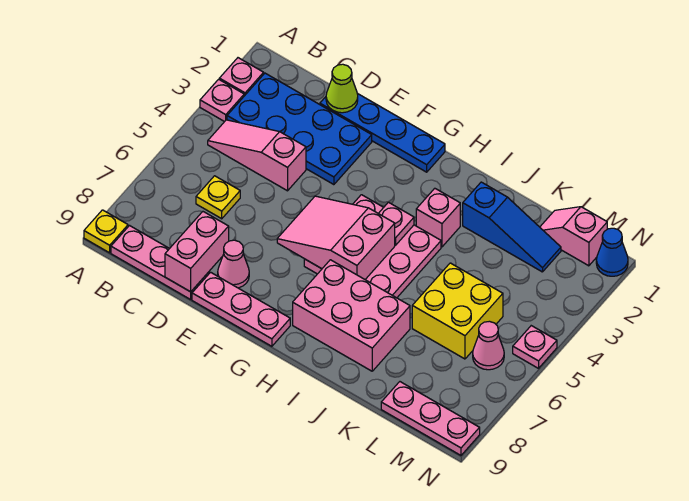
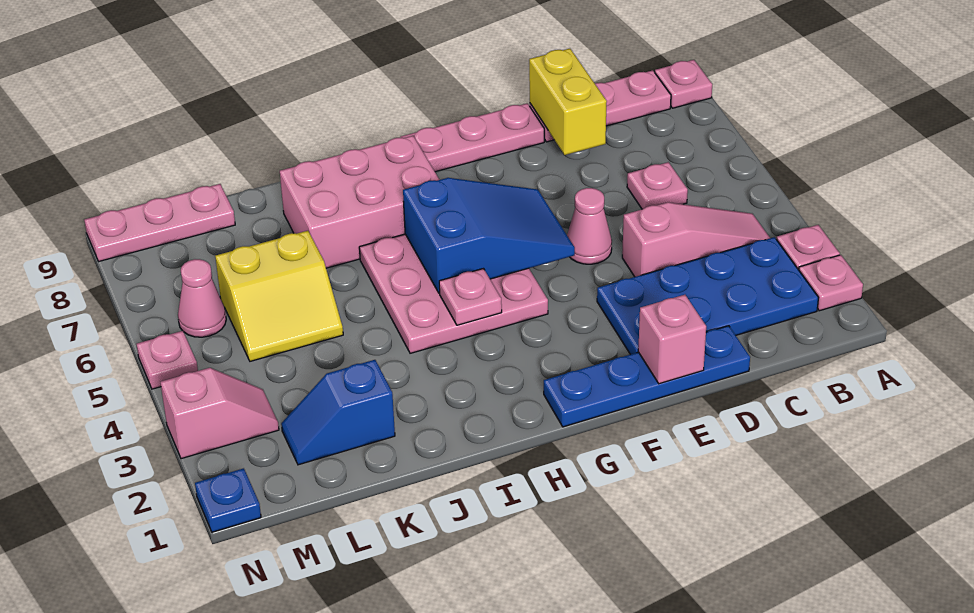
yellow 1x1 plate [84,210,128,253] -> pink 1x1 plate [655,60,712,108]
yellow 1x1 plate [196,176,240,219] -> pink 1x1 plate [627,162,688,209]
lime 1x1 cone [326,64,358,113] -> none
pink 1x2 brick [165,212,229,292] -> yellow 1x2 brick [529,49,607,155]
pink 1x1 cone [218,240,249,288] -> pink 1x1 cone moved to [567,188,612,264]
pink 2x3 slope [277,196,395,279] -> blue 2x3 slope [403,178,575,293]
pink 1x1 brick [416,188,460,247] -> pink 1x1 brick moved to [638,295,706,384]
blue 1x3 slope [463,182,561,272] -> blue 1x2 slope [281,360,395,465]
yellow 2x2 brick [412,263,503,359] -> yellow 2x2 slope [215,231,343,361]
pink 1x2 slope [540,207,607,266] -> pink 1x2 slope moved to [160,368,279,459]
blue 1x1 cone [596,228,628,276] -> blue 1x1 plate [195,468,261,532]

